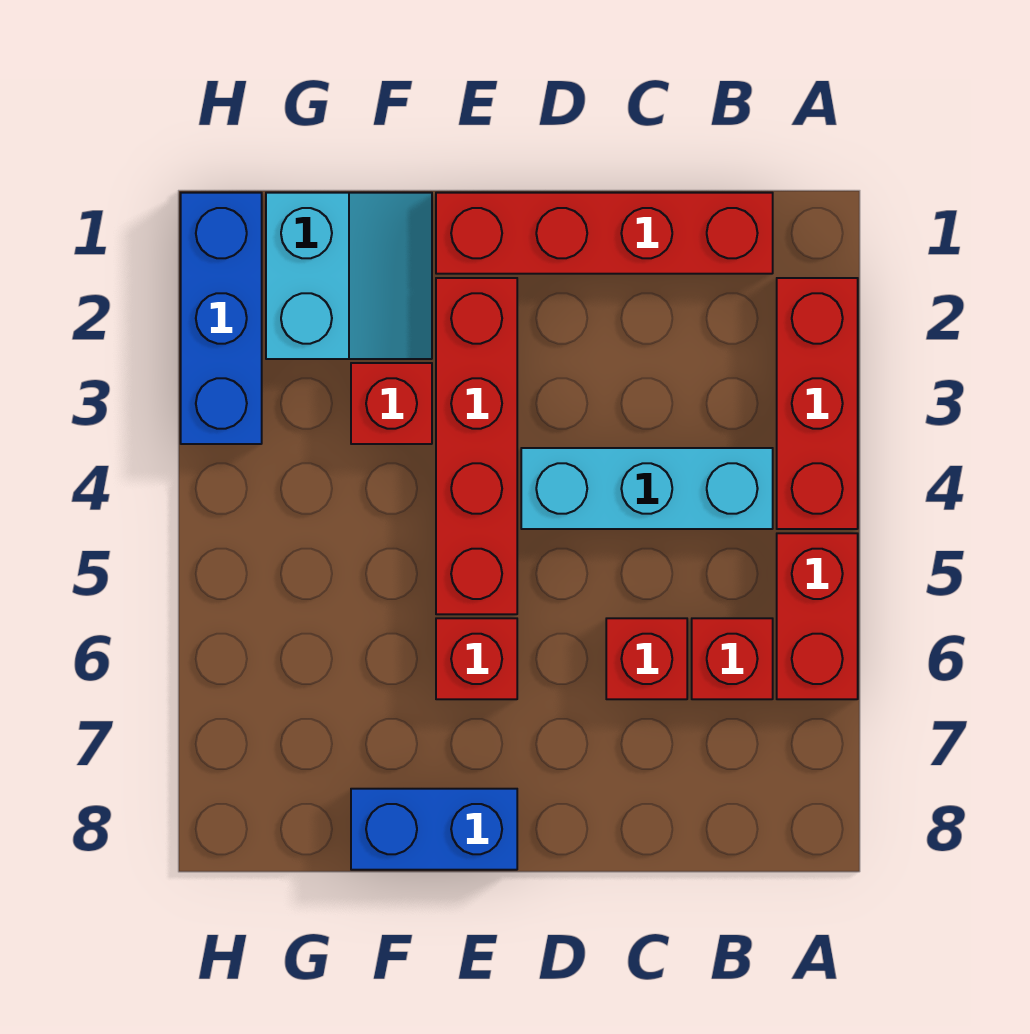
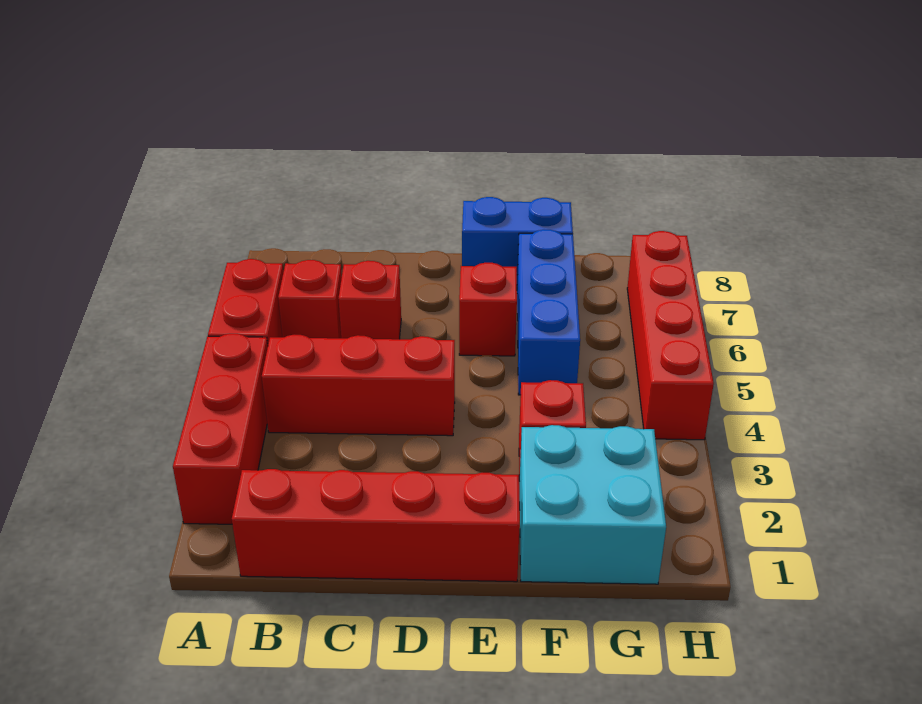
cyan 1x3 brick [521,448,773,529] -> red 1x3 brick [262,335,455,436]
red 1x4 brick [436,278,517,614] -> red 1x4 brick moved to [627,231,714,440]
cyan 2x2 slope [266,193,432,359] -> cyan 2x2 brick [520,425,666,584]
blue 1x3 brick [181,193,262,444] -> blue 1x3 brick moved to [517,230,580,395]

